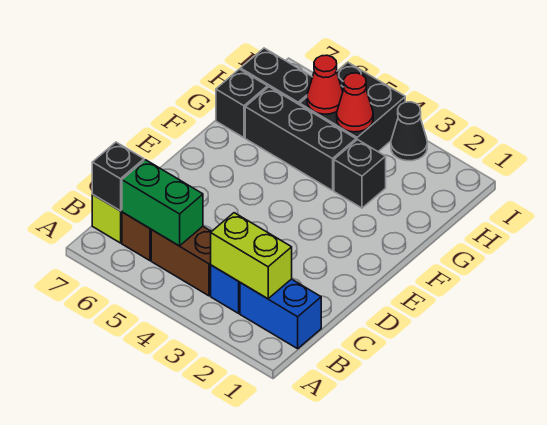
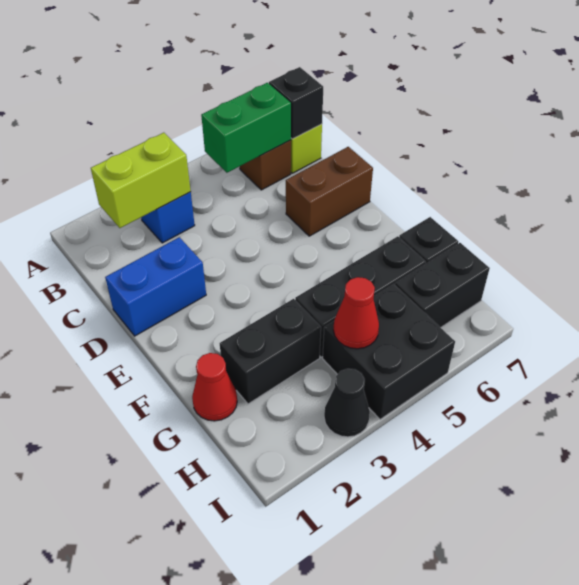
blue 1x2 brick [240,279,321,349] -> blue 1x2 brick moved to [105,237,206,336]
brown 1x2 brick [151,227,212,296] -> brown 1x2 brick moved to [286,147,373,236]
black 1x1 brick [334,139,386,208] -> black 1x2 brick [220,299,321,404]
red 1x1 cone [307,55,343,114] -> red 1x1 cone moved to [192,353,237,421]

